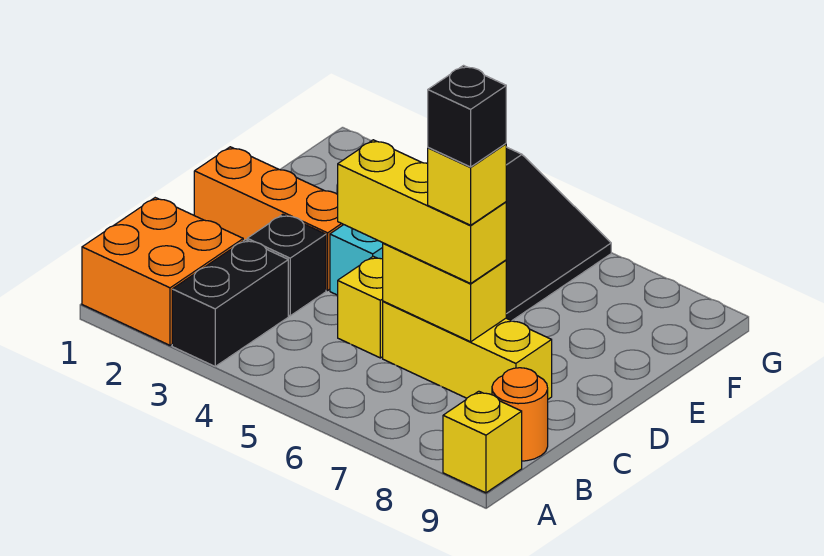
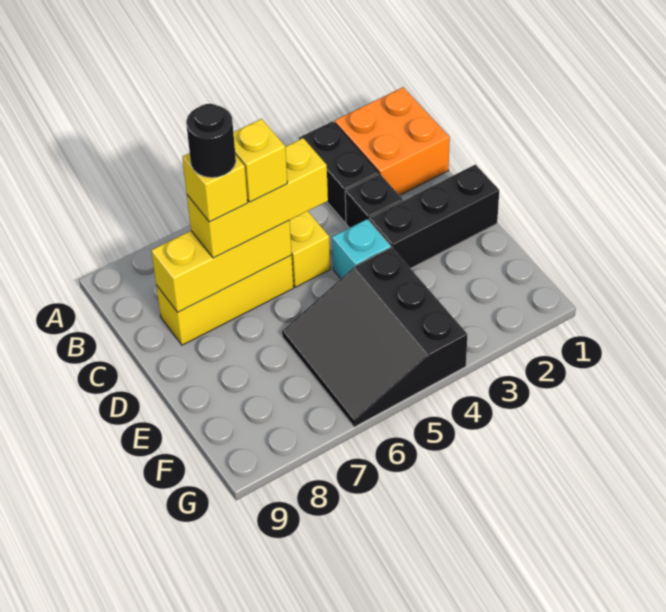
yellow 1x1 brick [443,391,522,493] -> yellow 1x1 brick moved to [233,119,287,202]
orange 1x1 round brick [492,368,548,461] -> none
yellow 1x2 brick [383,243,506,342] -> yellow 1x3 brick [151,221,292,312]
black 1x1 brick [428,66,506,167] -> black 1x1 round brick [186,104,236,178]
orange 1x3 brick [194,147,343,290] -> black 1x3 brick [369,165,499,268]

